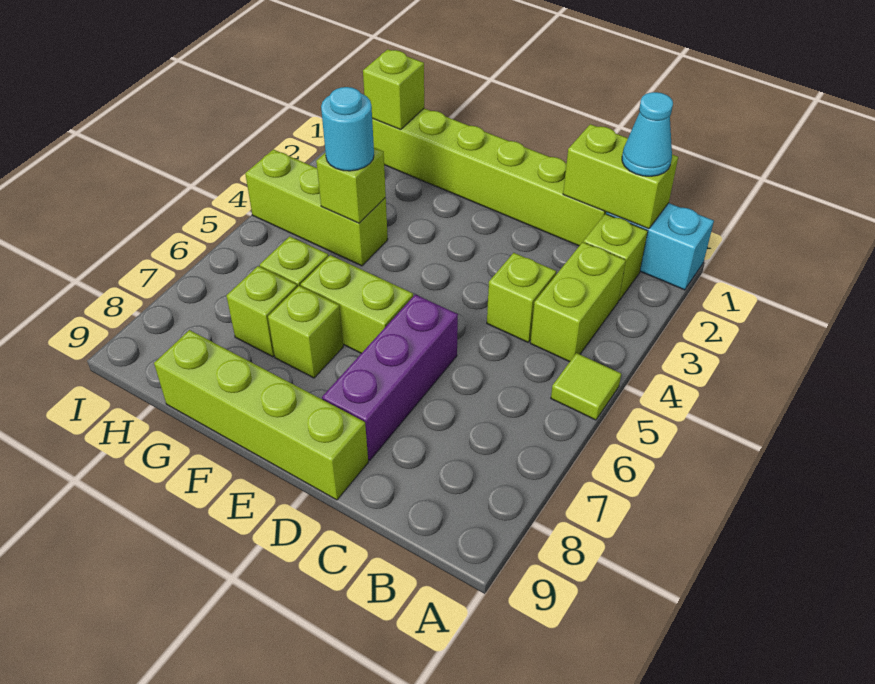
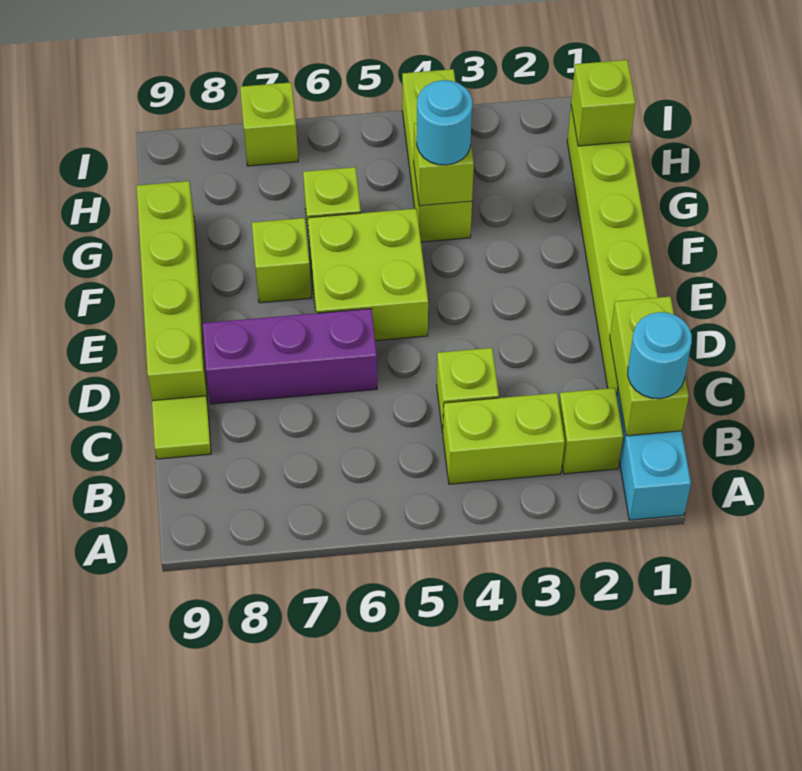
lime 1x1 tile [551,353,621,420] -> lime 1x1 tile moved to [152,396,211,459]
cyan 1x1 cone [622,92,673,176] -> cyan 1x1 round brick [628,312,692,399]
lime 1x2 brick [301,255,413,353] -> lime 2x2 brick [308,209,428,341]
lime 1x1 brick [227,266,297,357] -> lime 1x1 brick moved to [240,82,298,166]

